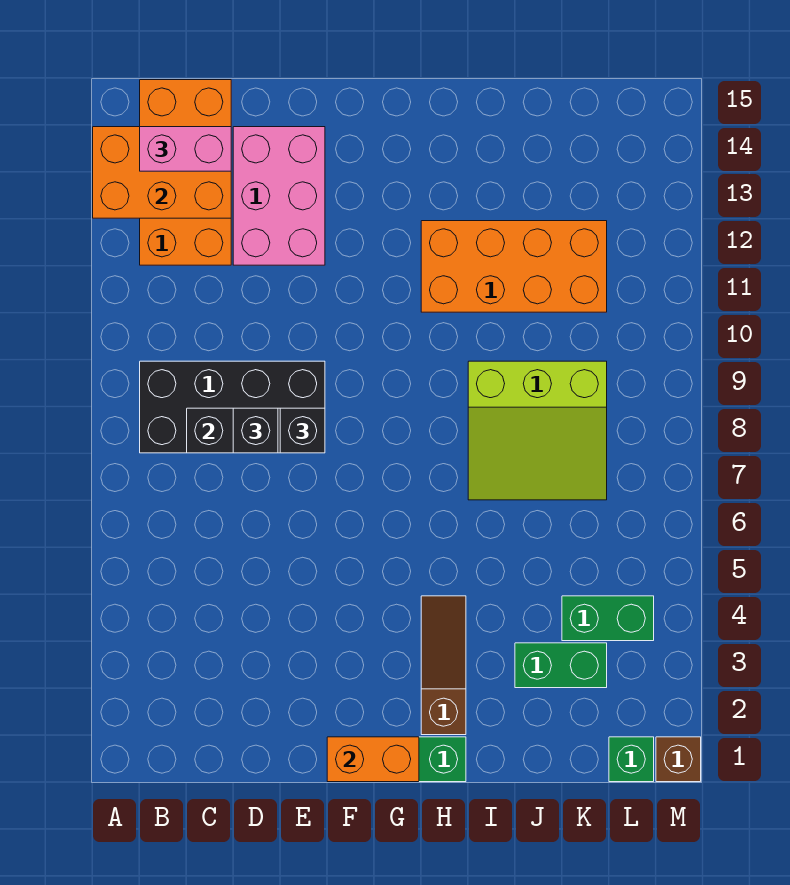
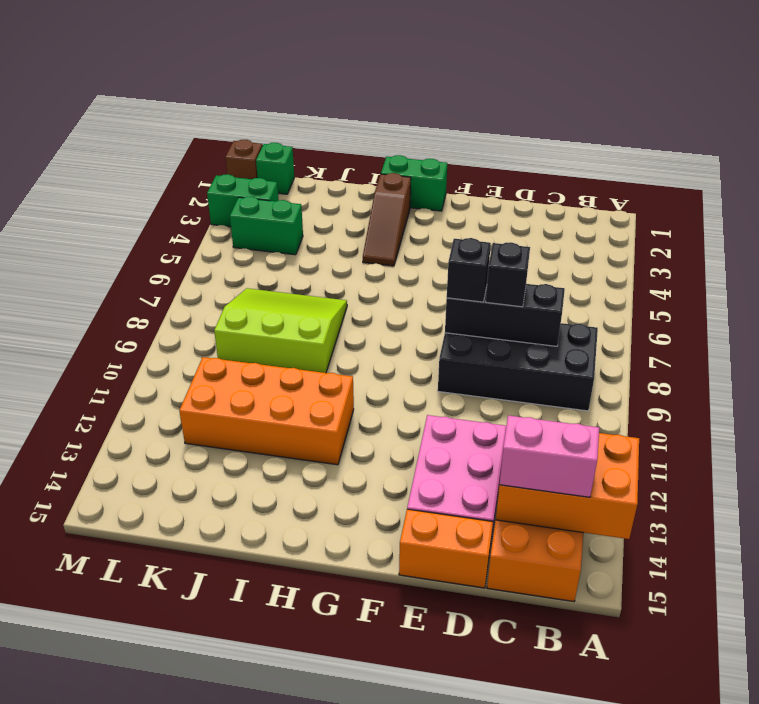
orange 1x2 brick [327,737,419,782] -> orange 1x2 brick moved to [399,509,493,588]
green 1x2 brick [515,643,607,688] -> green 1x2 brick moved to [207,174,278,227]

